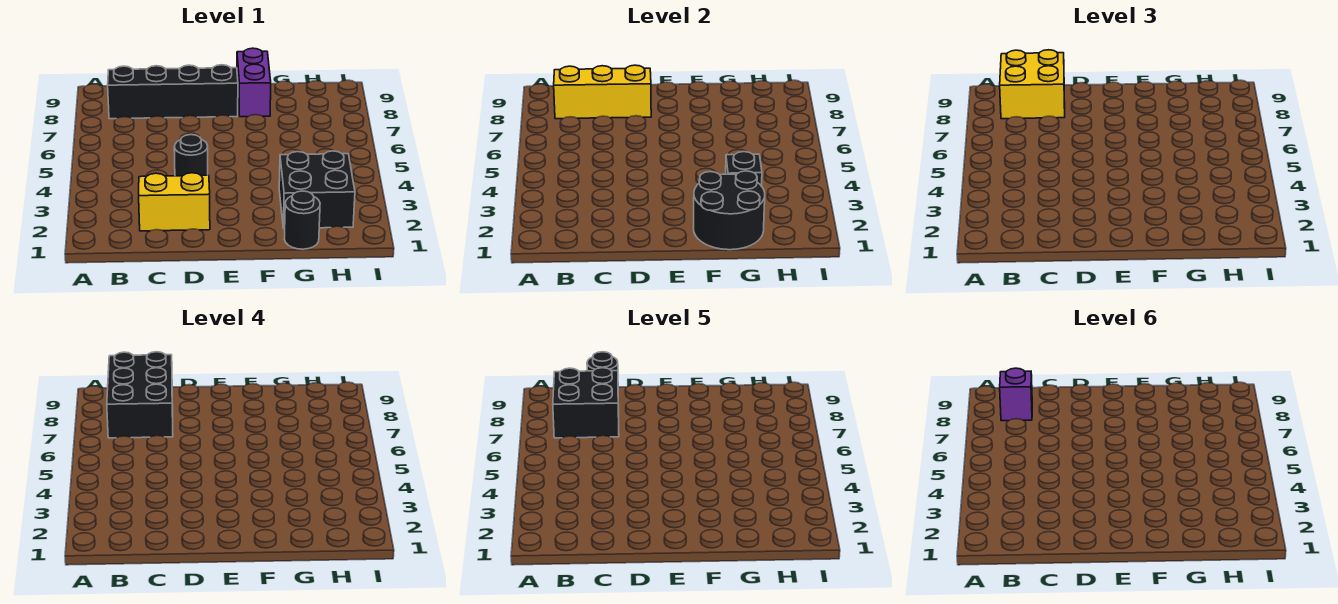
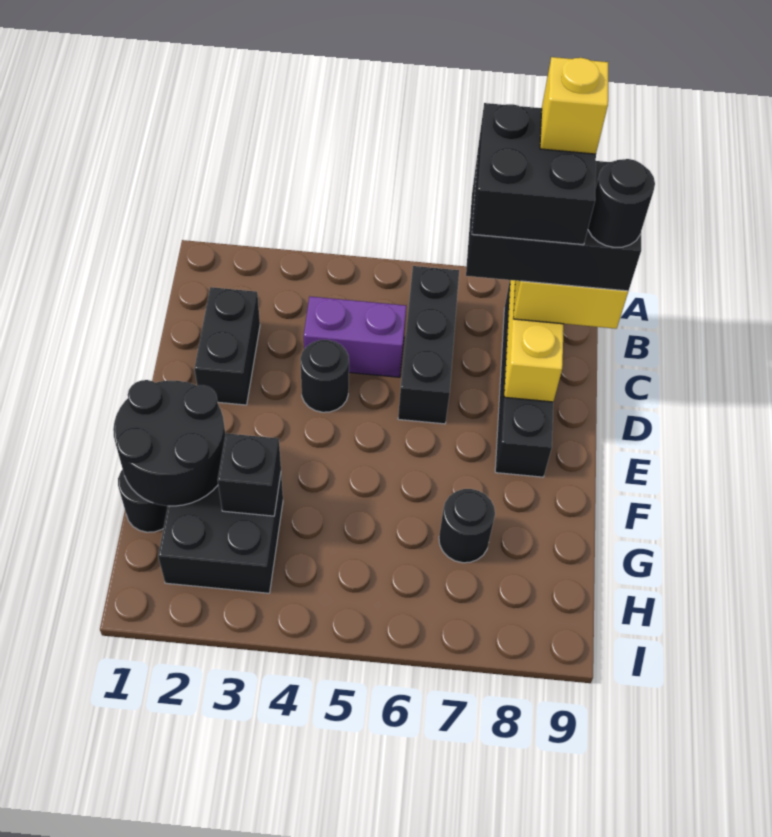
none -> black 1x3 brick [398,266,459,424]
purple 1x1 brick [1000,368,1032,421] -> yellow 1x1 brick [540,57,609,154]
yellow 1x2 brick [139,173,210,231] -> black 1x2 brick [194,287,260,405]
purple 1x2 brick [237,48,271,117] -> purple 1x2 brick moved to [304,297,406,377]
none -> black 1x1 round brick [439,489,495,563]

